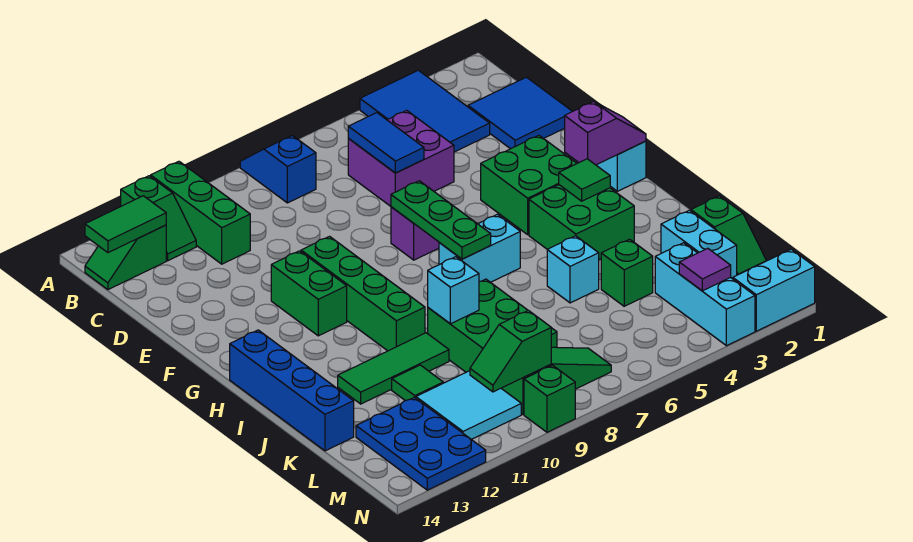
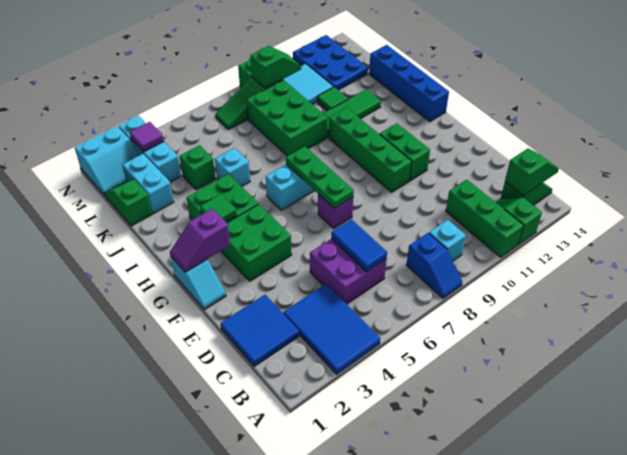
green 1x2 tile [85,196,166,253] -> green 1x2 slope [505,149,559,196]
cyan 1x1 brick [428,257,479,324] -> cyan 1x1 brick moved to [429,220,466,261]

